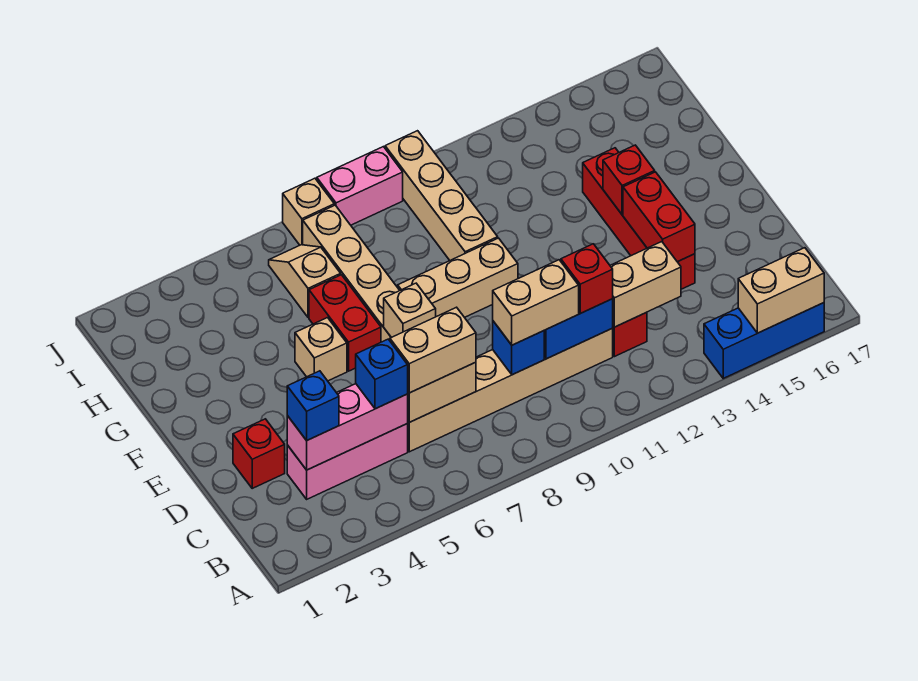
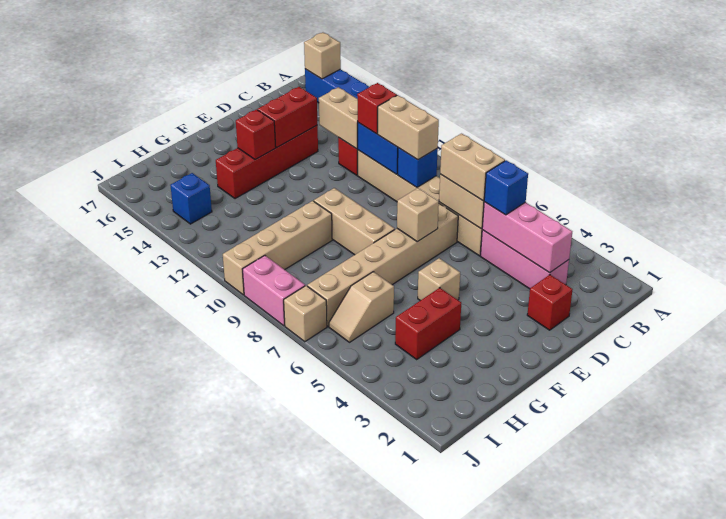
tan 1x2 brick [738,248,824,333] -> tan 1x1 brick [304,33,341,79]
blue 1x1 brick [287,371,339,440] -> blue 1x1 brick moved to [170,173,212,224]
red 1x2 brick [309,275,381,371] -> red 1x2 brick moved to [395,288,461,359]

